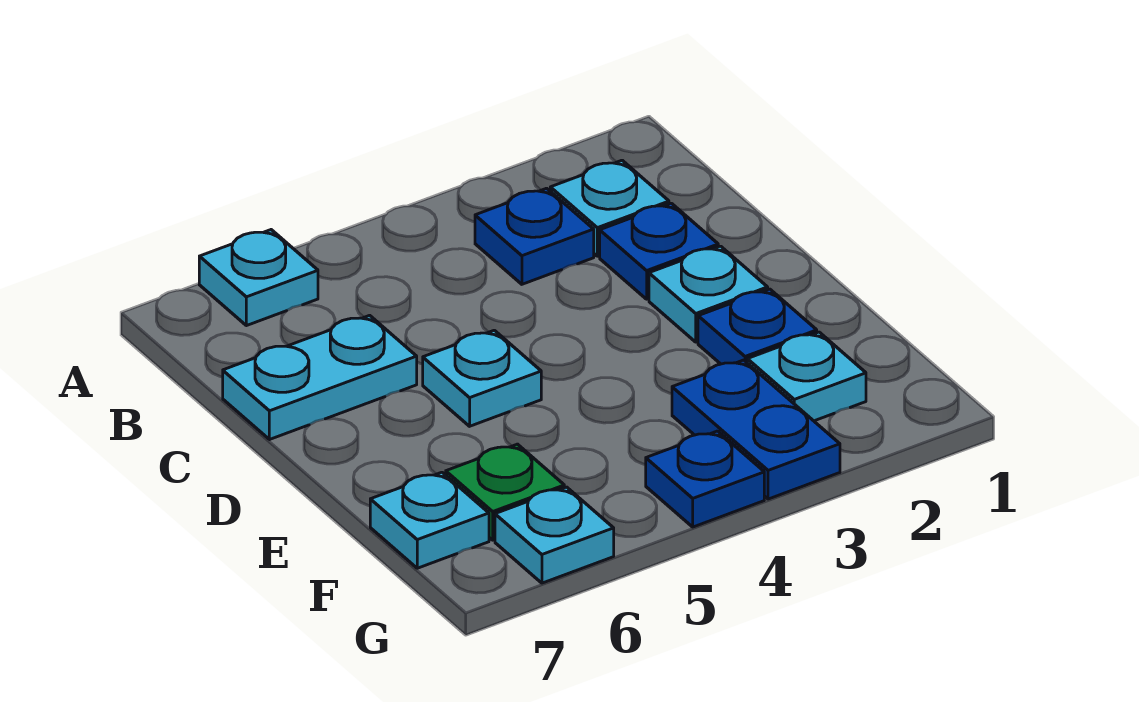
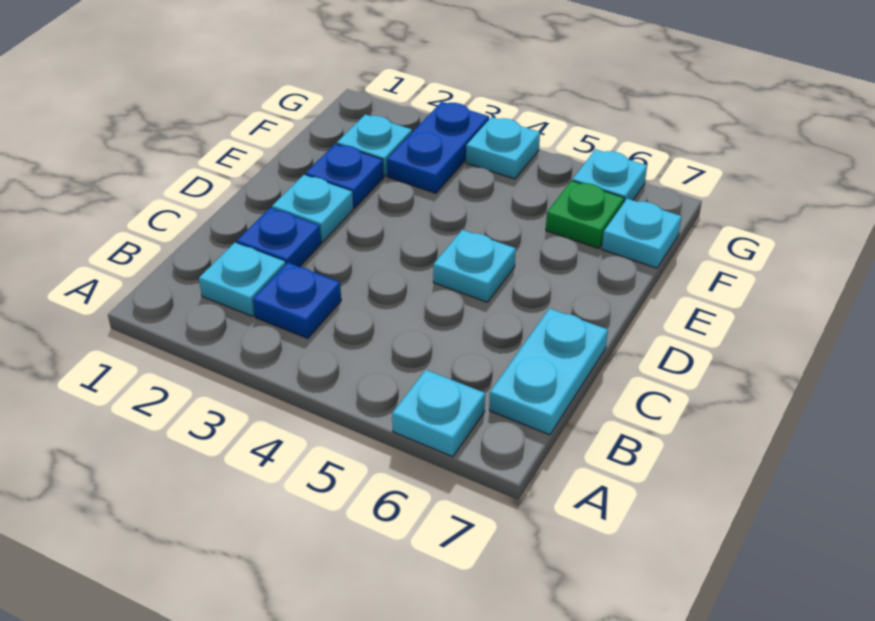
cyan 1x2 plate [223,315,417,440] -> cyan 1x2 plate turned to [489,308,608,435]
blue 1x1 plate [646,431,764,527] -> cyan 1x1 plate [466,117,540,179]

